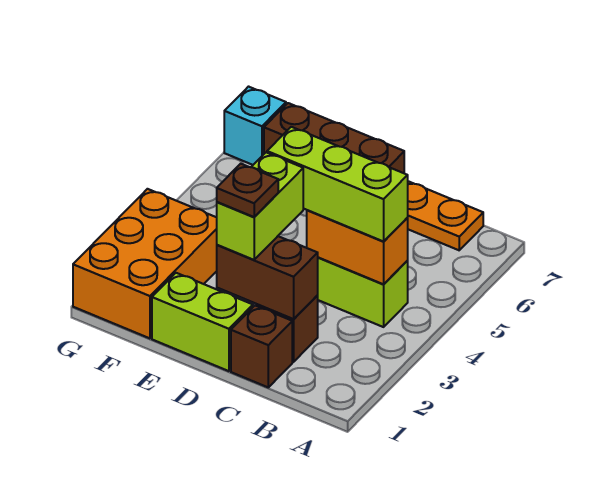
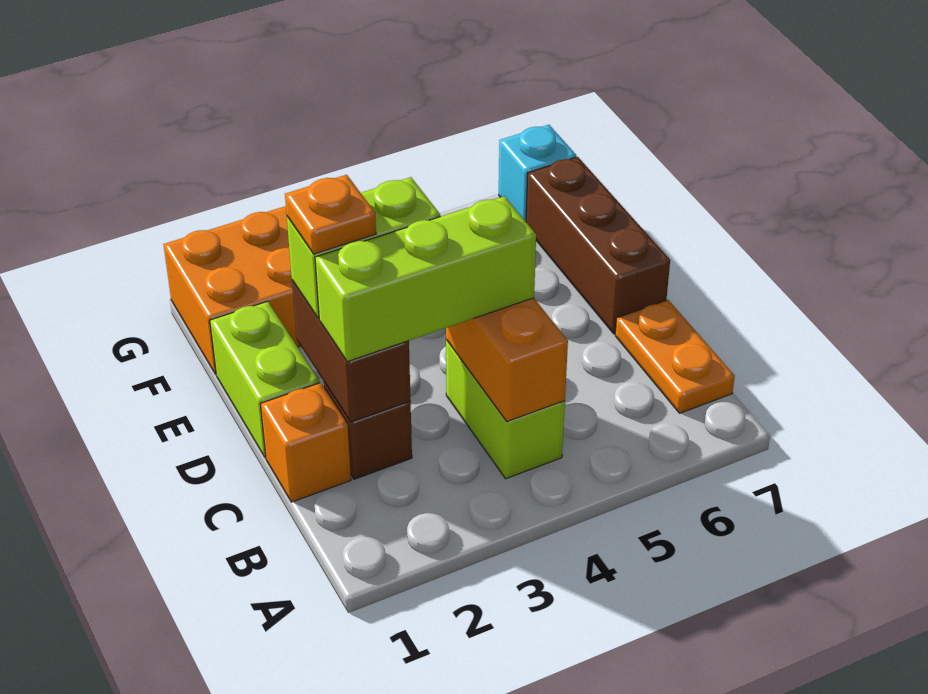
lime 1x3 brick [267,127,408,241] -> lime 1x3 brick turned to [315,196,536,362]
brown 1x1 brick [231,306,292,387] -> orange 1x1 brick [261,383,351,502]
brown 1x1 plate [217,164,278,217] -> orange 1x1 plate [285,175,376,254]

